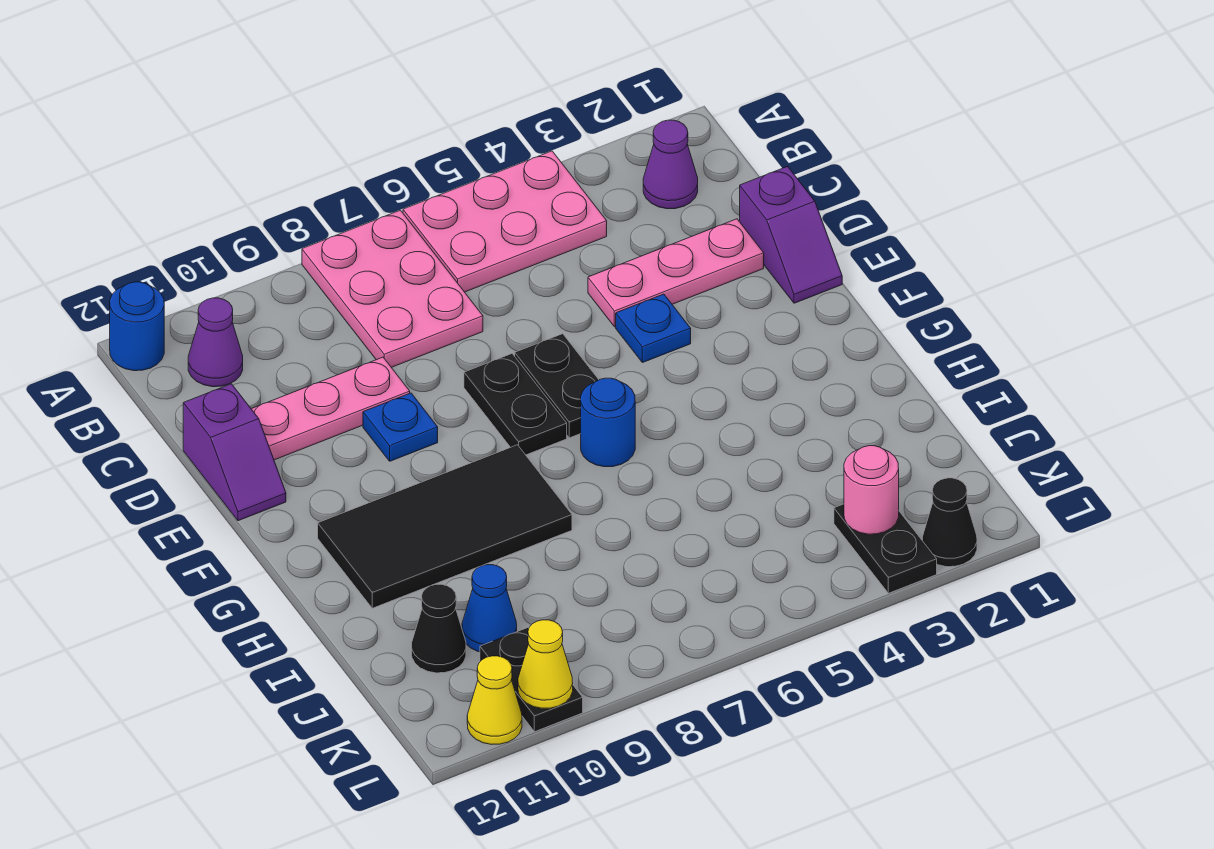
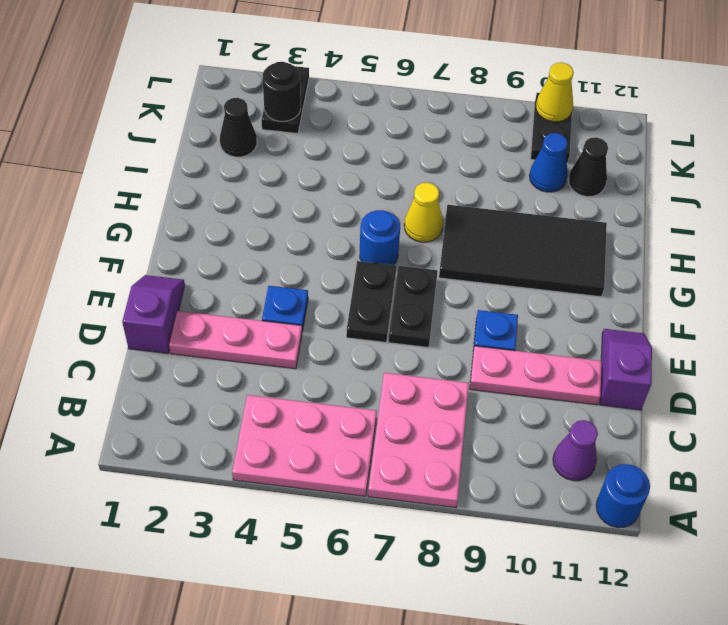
purple 1x1 cone [643,120,698,209] -> none
pink 1x1 round brick [844,446,899,534] -> black 1x1 round brick [263,62,301,121]
black 1x1 cone [922,478,977,567] -> black 1x1 cone moved to [220,98,257,157]
yellow 1x1 cone [467,656,522,744] -> yellow 1x1 cone moved to [404,183,443,242]

